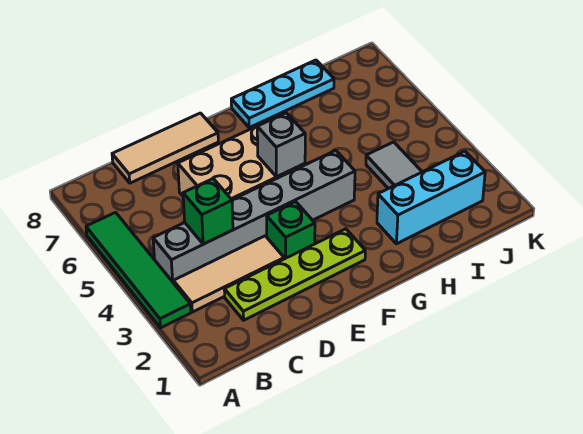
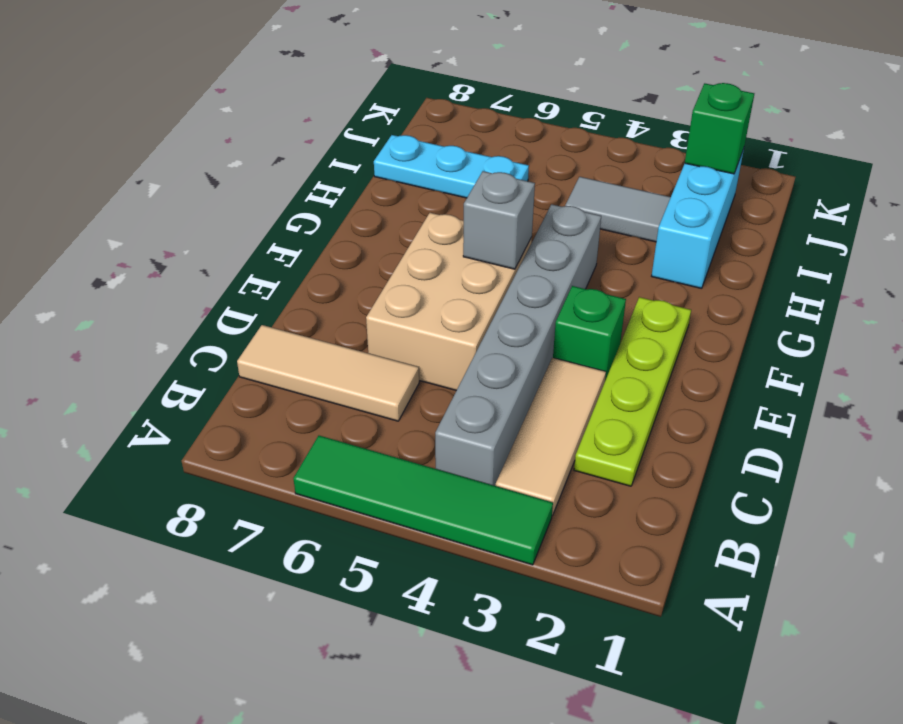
green 1x1 brick [183,179,233,244] -> green 1x1 brick moved to [685,83,754,174]
tan 1x3 tile [112,113,218,183] -> tan 1x3 tile turned to [237,325,419,421]
cyan 1x3 plate [231,60,334,128] -> cyan 1x3 plate turned to [374,135,529,198]

